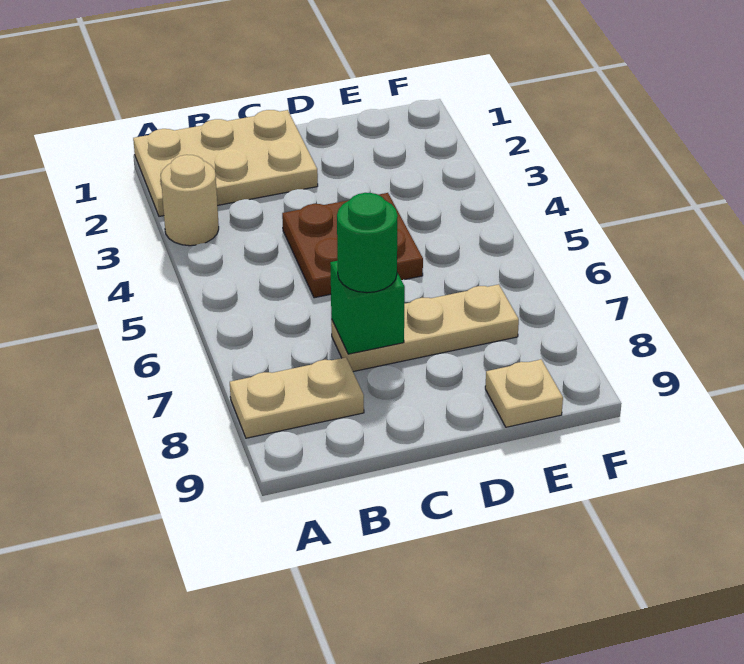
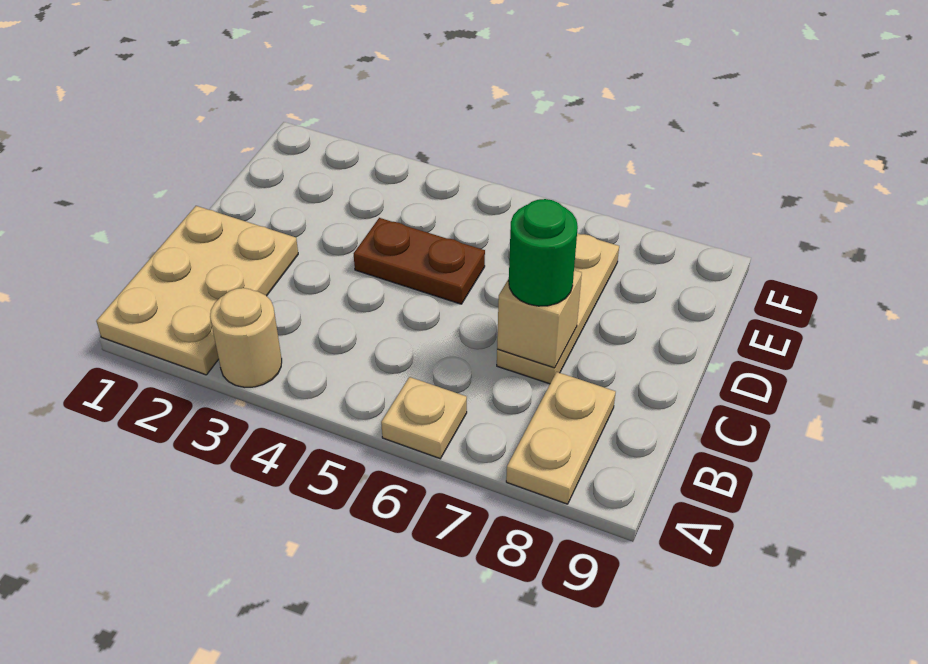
brown 2x2 plate [282,193,423,298] -> brown 1x2 plate [354,218,485,304]
green 1x1 brick [330,261,405,354] -> tan 1x1 brick [497,270,582,368]
tan 1x1 plate [485,359,563,427] -> tan 1x1 plate moved to [381,377,467,459]

